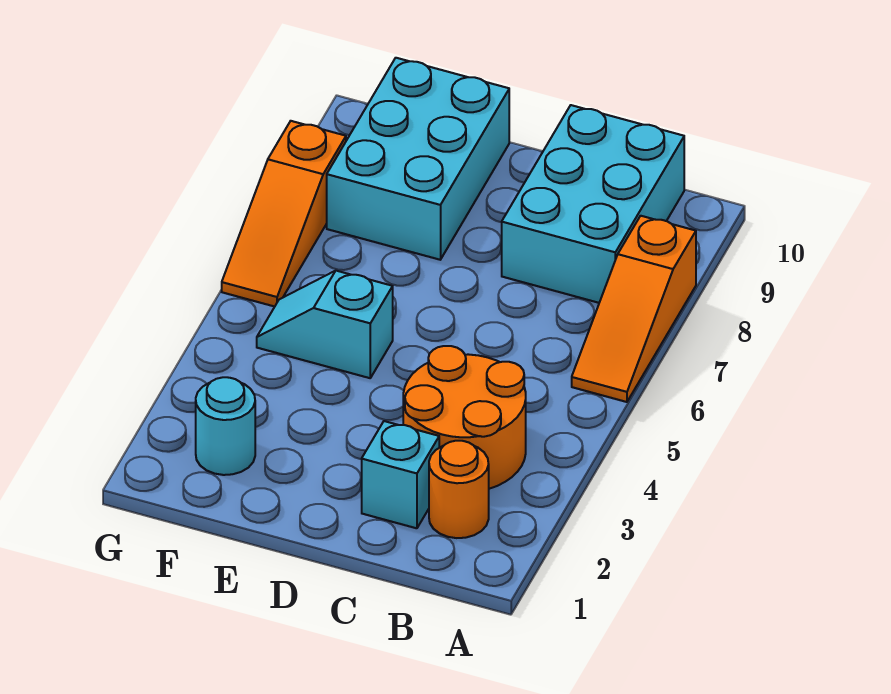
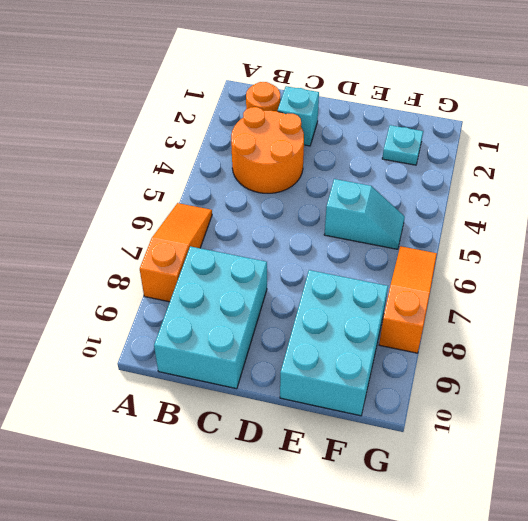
cyan 1x1 round brick [196,377,255,475] -> cyan 1x1 plate [382,125,423,165]

